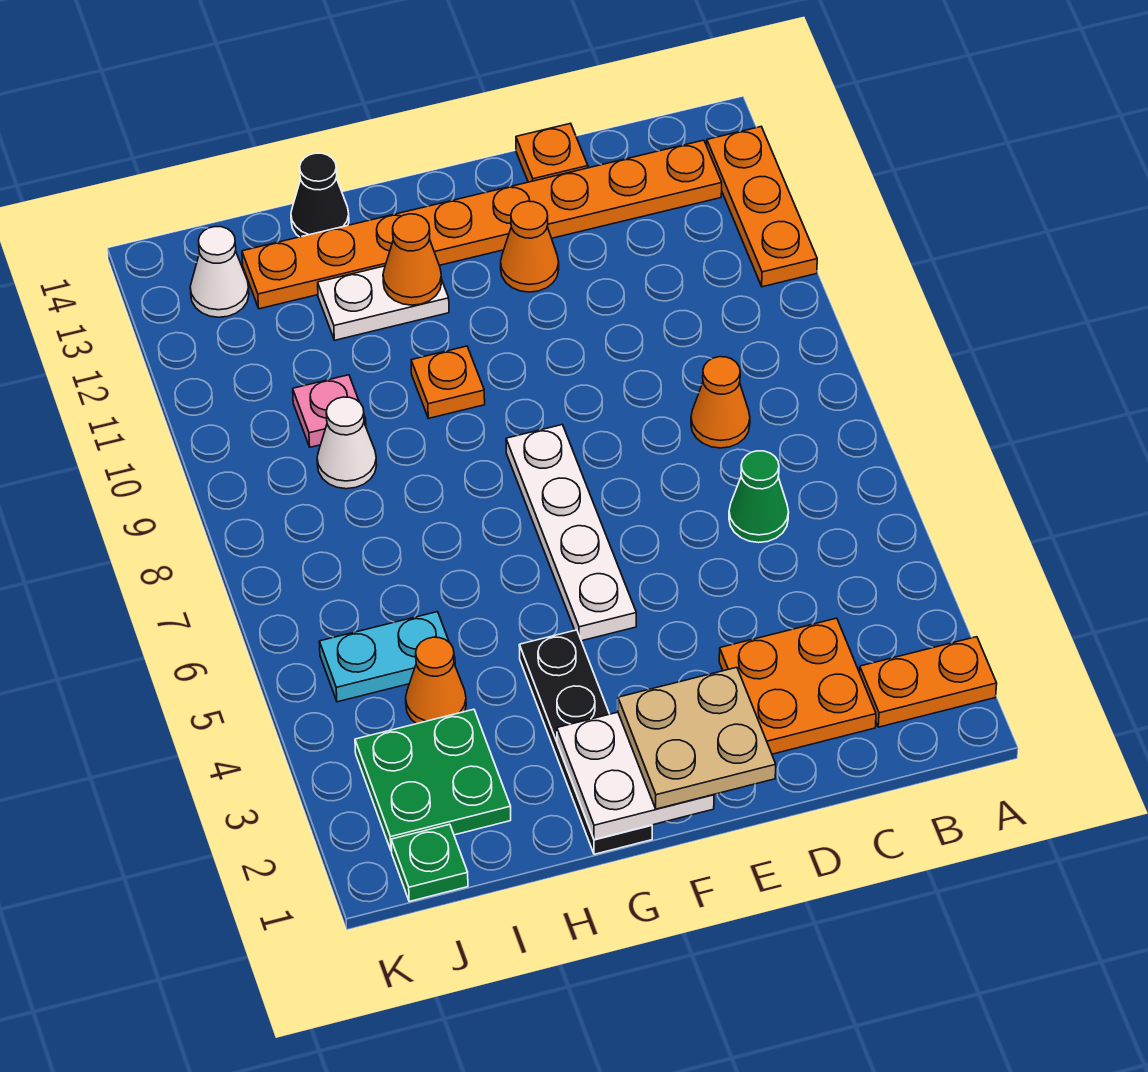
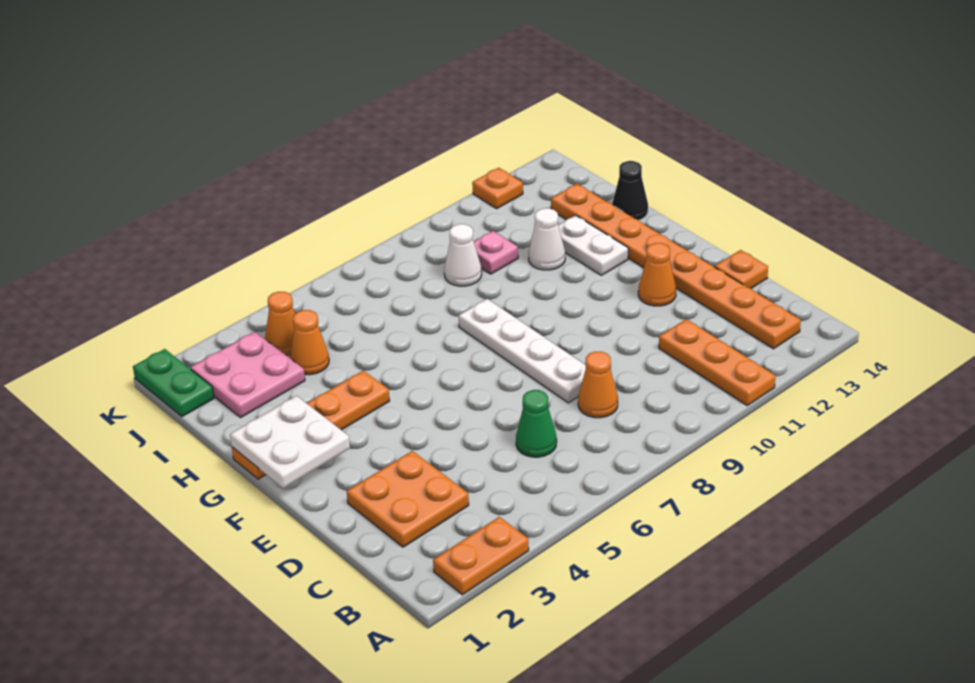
orange 1x2 plate [860,637,997,727] -> orange 1x2 plate turned to [433,517,529,595]
orange 1x3 plate [707,127,817,287] -> orange 1x3 plate turned to [659,319,775,405]
tan 2x2 plate [618,667,776,809] -> none
white 1x4 plate [506,425,636,641] -> white 1x4 plate turned to [459,299,586,403]
black 1x4 plate [519,630,652,854] -> orange 1x4 plate [232,371,390,479]
orange 1x1 plate [411,346,485,418] -> orange 1x1 plate moved to [472,168,523,209]
orange 1x1 cone [383,214,442,305] -> orange 1x1 cone moved to [265,292,295,355]
green 2x2 plate [355,709,511,851] -> pink 2x2 plate [191,332,305,417]
cyan 1x2 plate [319,612,455,702] -> none
green 1x1 plate [391,824,468,902] -> green 1x2 plate [133,349,214,417]
white 1x1 cone [190,227,249,317] -> white 1x1 cone moved to [529,208,565,270]

